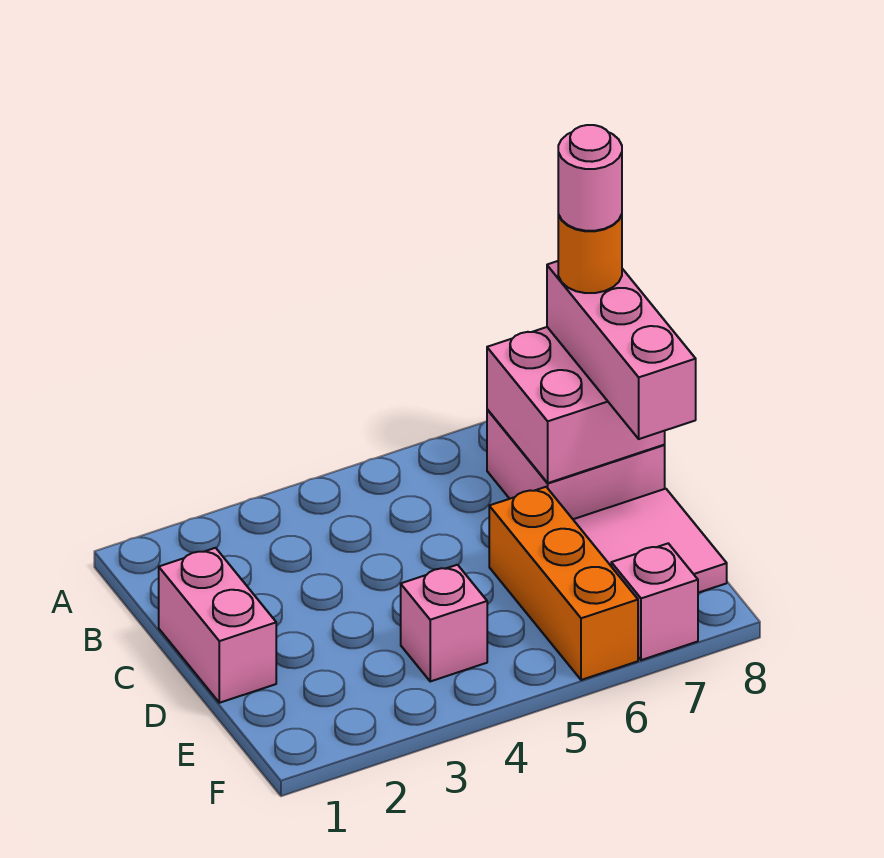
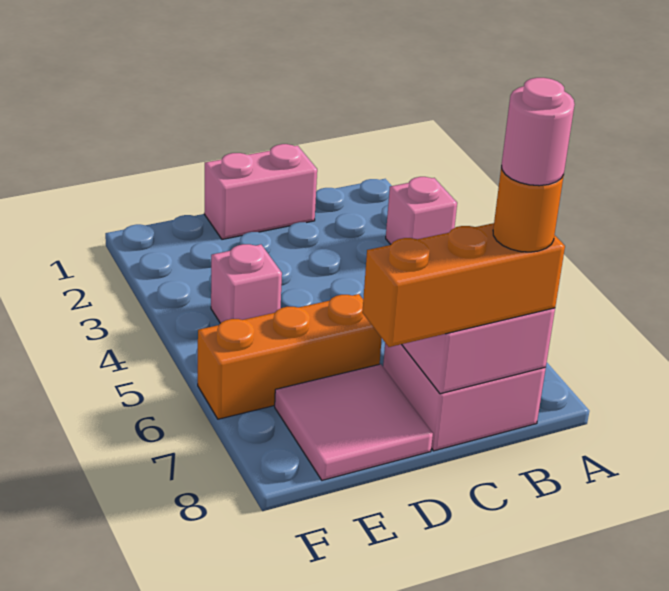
pink 1x3 brick [547,261,696,439] -> orange 1x3 brick [362,223,565,347]
pink 1x1 brick [611,543,698,660] -> pink 1x1 brick moved to [386,177,457,244]

